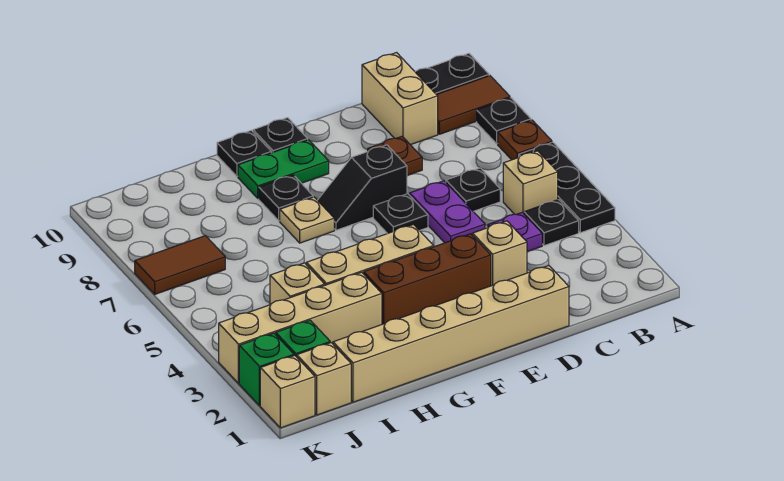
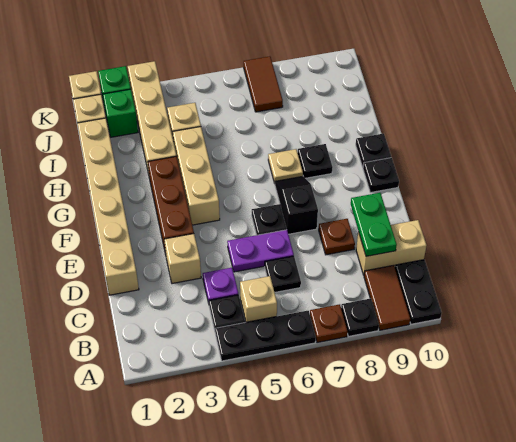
green 1x2 plate [238,140,329,199] -> green 1x2 plate moved to [351,193,397,256]

